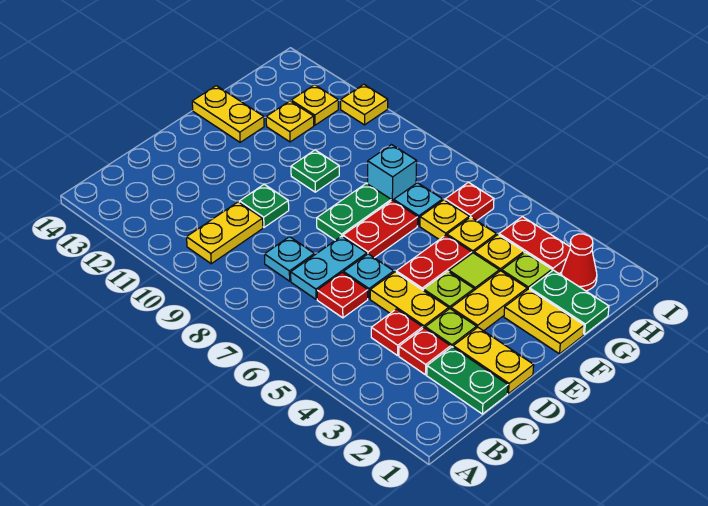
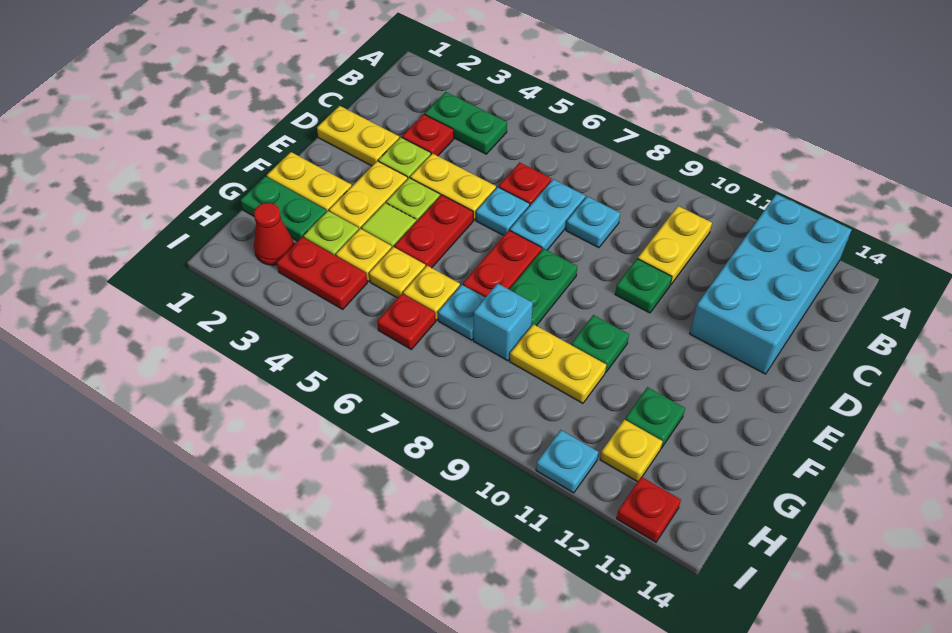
none -> cyan 2x4 brick [690,194,852,374]
green 1x2 plate [427,347,508,414] -> green 1x2 plate moved to [425,92,507,154]
red 1x1 plate [371,309,423,356] -> red 1x1 plate moved to [617,477,681,542]
yellow 1x2 plate [192,86,264,142] -> yellow 1x2 plate moved to [510,324,606,403]
yellow 1x1 plate [266,101,314,142] -> green 1x1 plate [625,387,685,448]
yellow 1x1 plate [341,84,388,125] -> cyan 1x1 plate [536,430,598,493]

